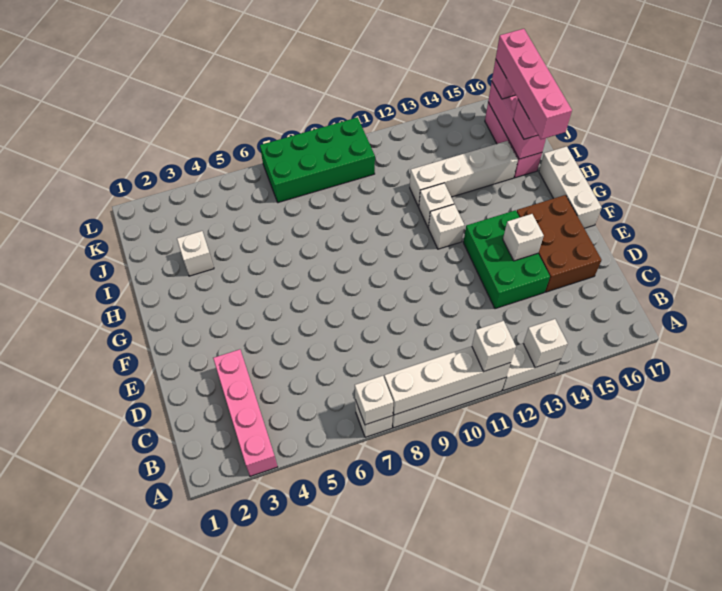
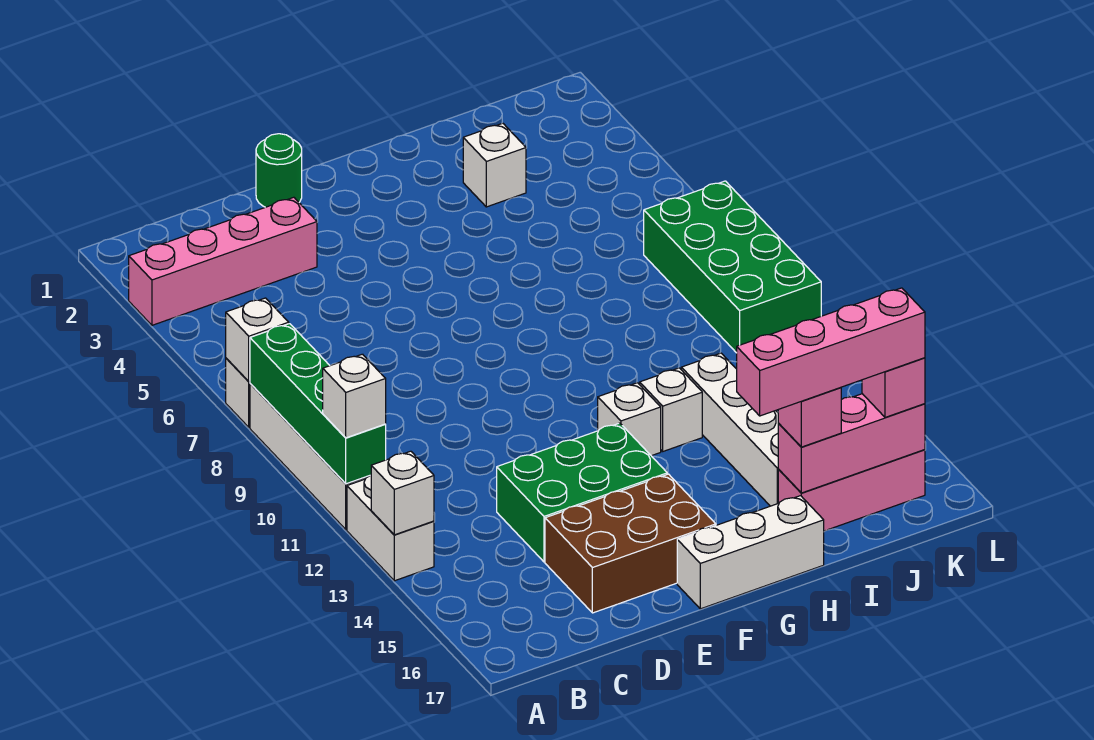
white 1x4 brick [384,346,511,415] -> green 1x4 brick [250,324,386,484]
none -> green 1x1 round brick [256,134,302,207]
white 1x1 brick [503,214,544,261] -> none

